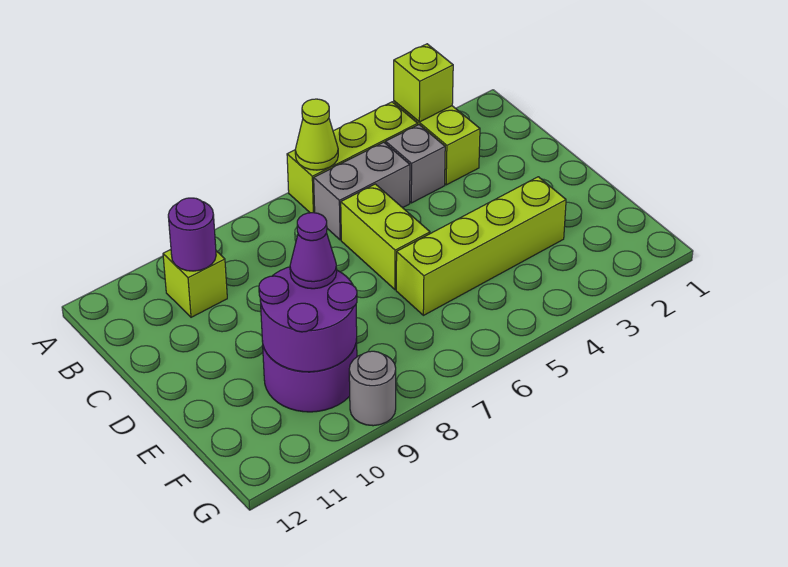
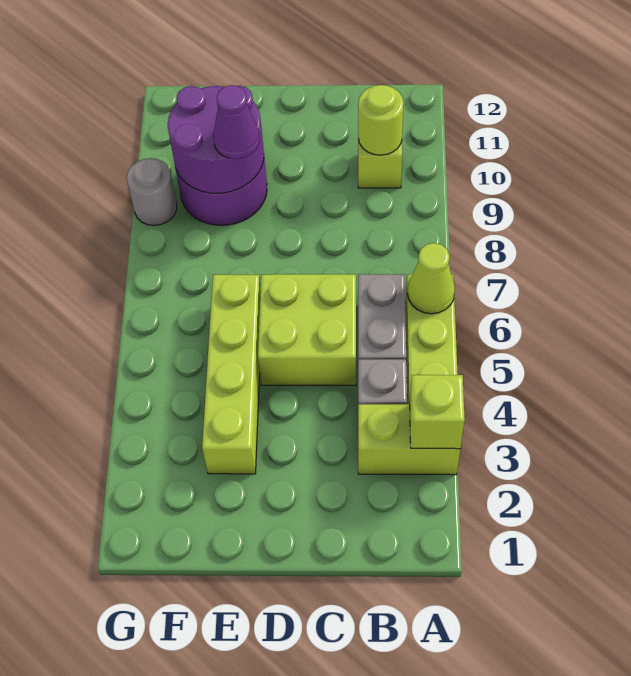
purple 1x1 round brick [168,198,216,271] -> lime 1x1 round brick [358,85,404,155]
lime 1x2 brick [341,184,430,290] -> lime 2x2 brick [258,274,356,385]

